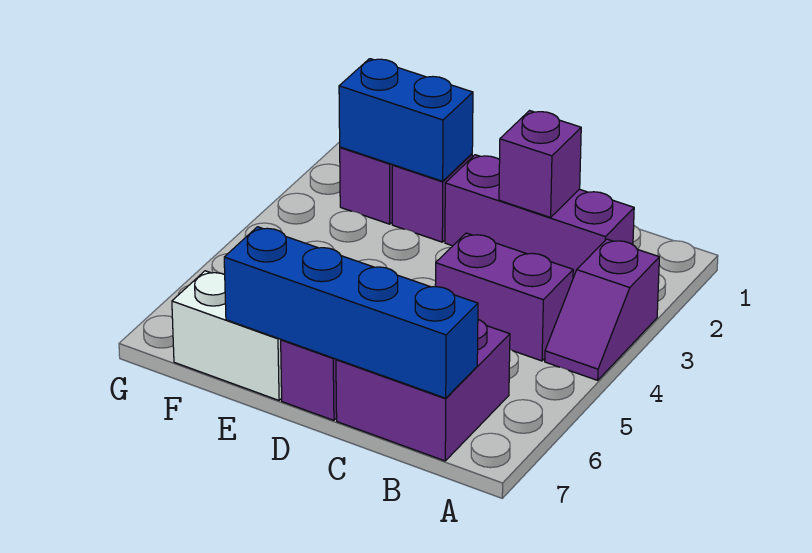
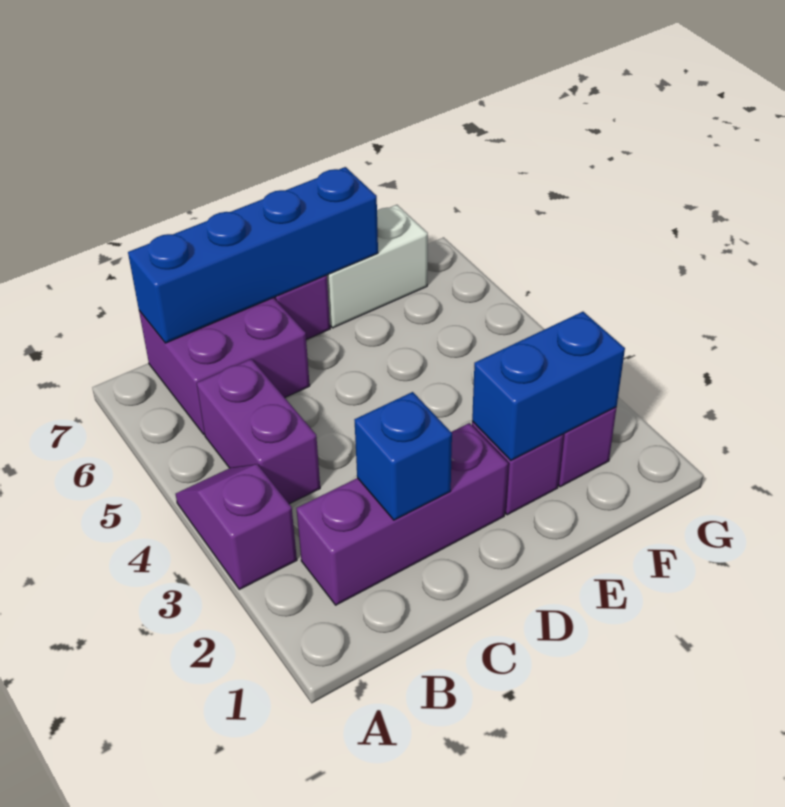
purple 1x2 brick [435,233,573,361] -> purple 1x2 brick turned to [197,359,320,504]
purple 1x1 brick [499,111,581,217] -> blue 1x1 brick [355,392,452,520]

